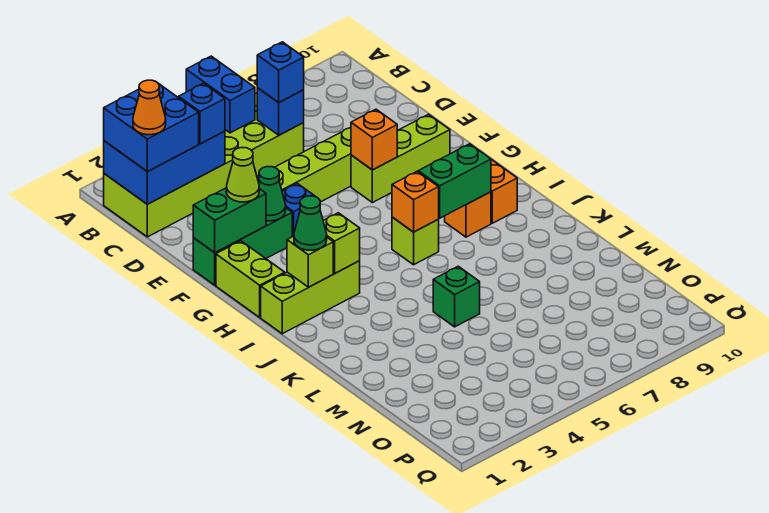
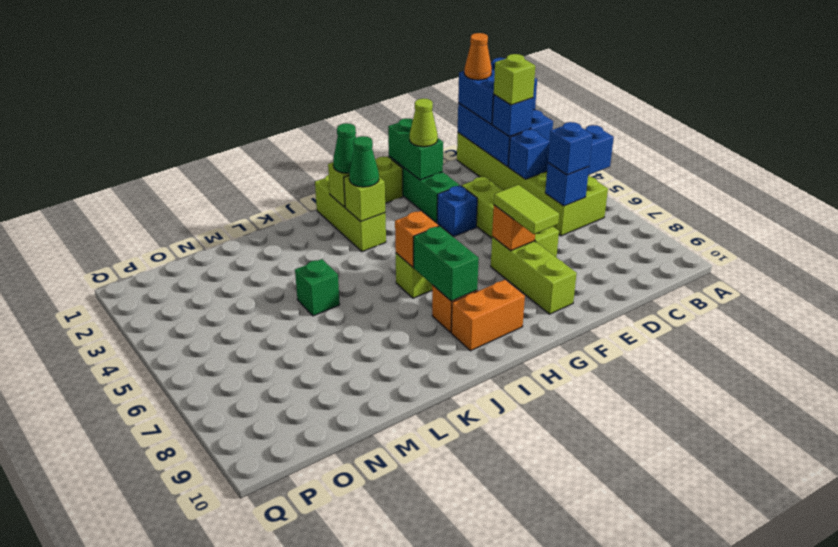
none -> lime 1x1 brick [494,54,535,105]
none -> blue 1x1 brick [508,129,550,179]
green 1x1 cone [259,167,286,221] -> green 1x1 cone moved to [349,136,379,187]
none -> lime 1x2 tile [494,185,559,234]

